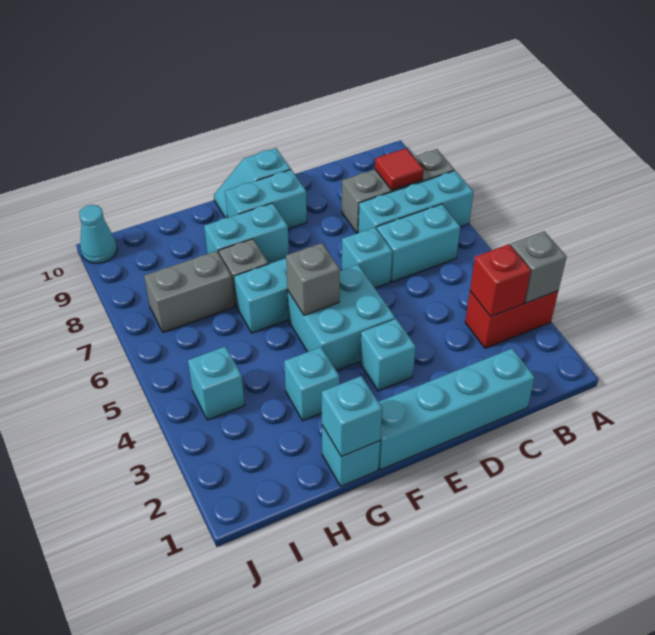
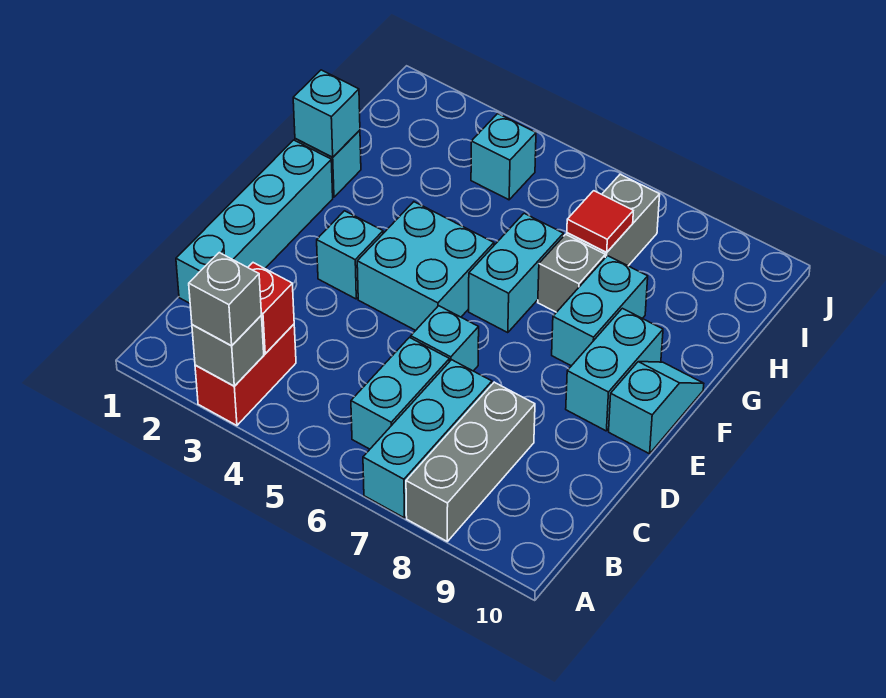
red 1x1 tile [375,148,423,190] -> red 1x1 tile moved to [567,191,633,252]
grey 1x1 brick [286,243,340,315] -> grey 1x1 brick moved to [189,253,262,346]
cyan 1x1 brick [284,347,339,421] -> none
cyan 1x1 cone [79,205,117,263] -> none

